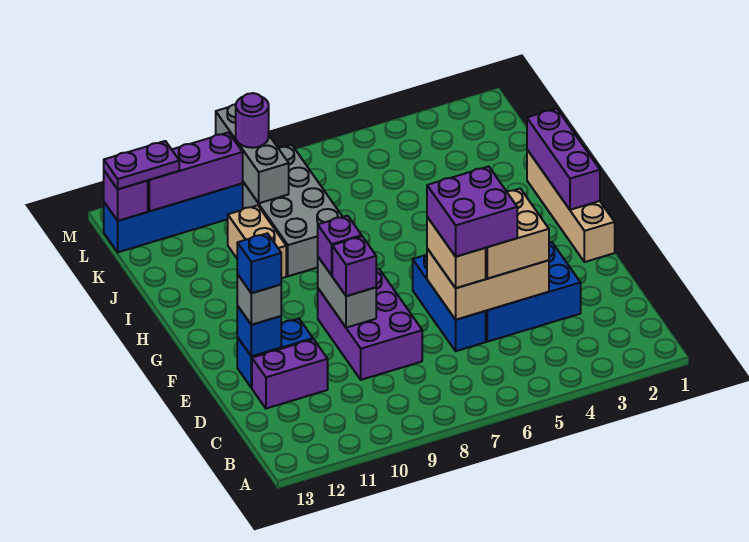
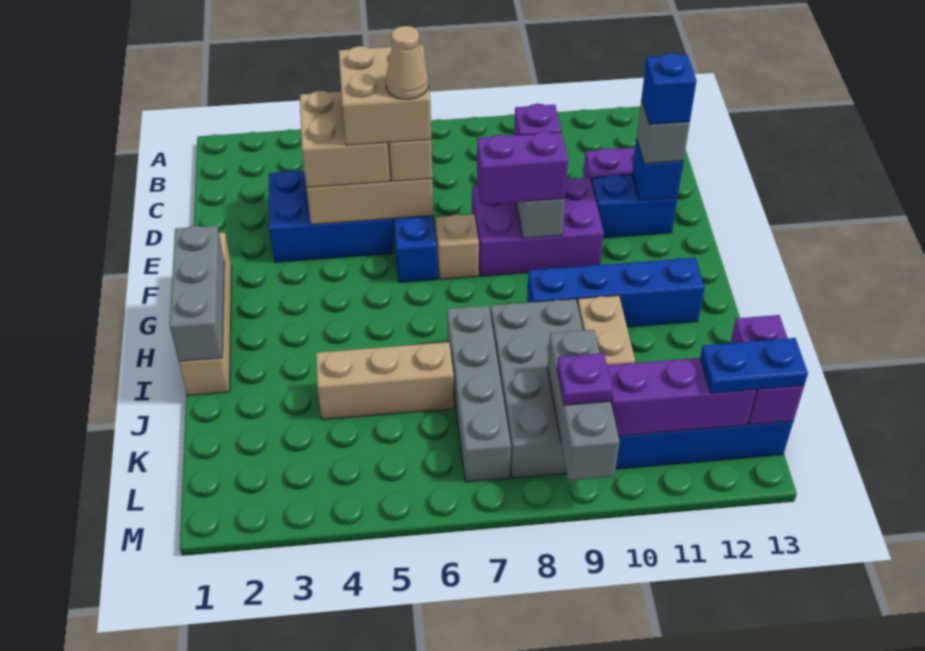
purple 2x2 brick [427,166,517,257] -> tan 2x2 brick [339,45,431,145]
purple 2x3 brick [318,269,422,380] -> purple 2x3 brick turned to [472,178,604,276]
none -> tan 1x1 cone [386,26,429,99]
none -> tan 1x1 brick [435,214,479,279]
purple 1x1 brick [318,216,362,275] -> purple 1x2 brick [477,132,568,205]
purple 1x3 brick [527,109,600,210] -> grey 1x3 brick [170,226,224,361]
none -> blue 1x4 brick [527,258,705,327]
none -> grey 1x4 brick [447,306,511,482]
none -> tan 1x3 brick [316,342,454,420]
purple 1x1 round brick [236,93,269,148] -> purple 1x1 plate [557,353,612,405]
purple 1x2 plate [104,141,179,189] -> blue 1x2 plate [700,338,808,393]
purple 1x1 brick [104,171,148,221] -> purple 1x2 brick [730,315,804,425]

